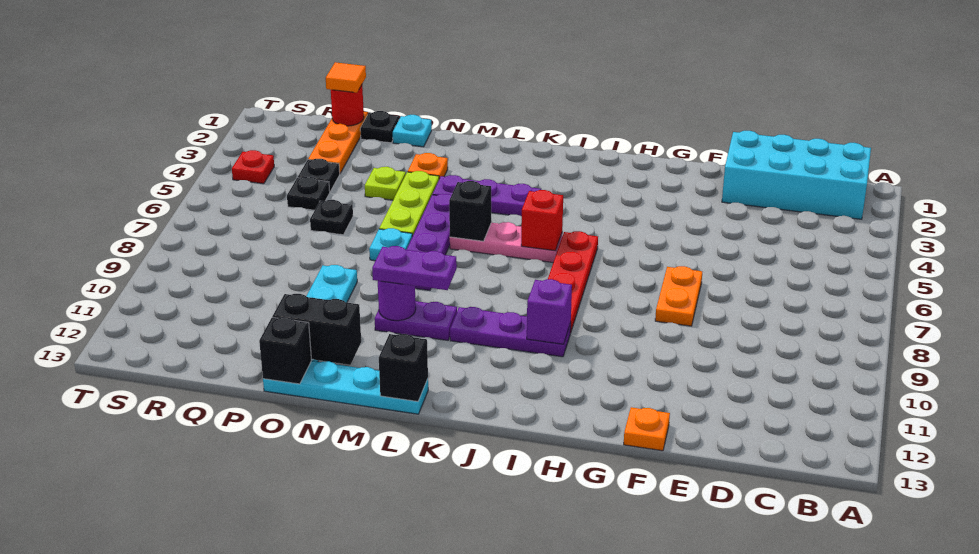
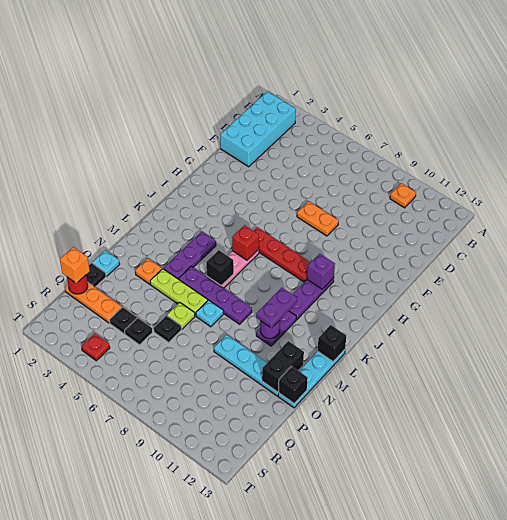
orange 1x1 plate [624,407,670,451] -> orange 1x1 plate moved to [390,183,416,208]
lime 1x1 plate [365,167,406,200] -> lime 1x1 plate moved to [167,303,195,329]
orange 1x1 tile [326,62,366,93] -> orange 1x1 brick [60,247,90,283]

